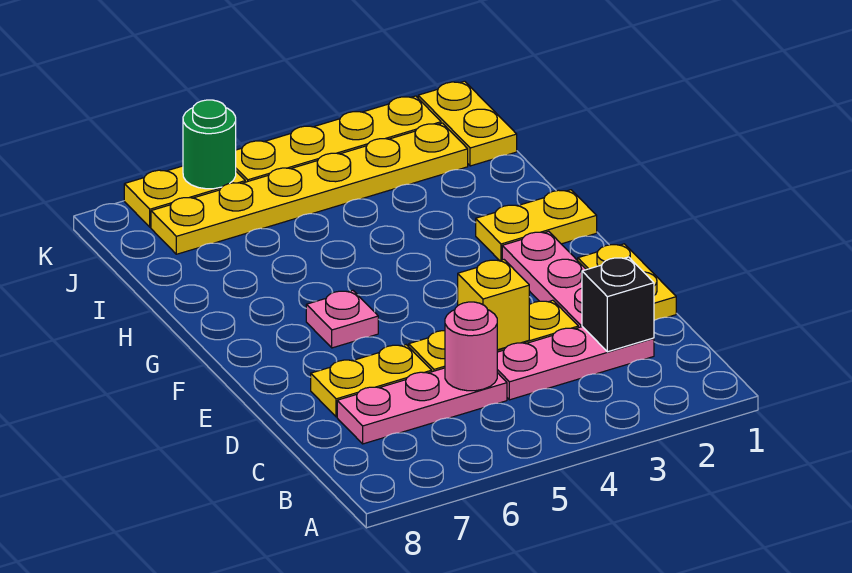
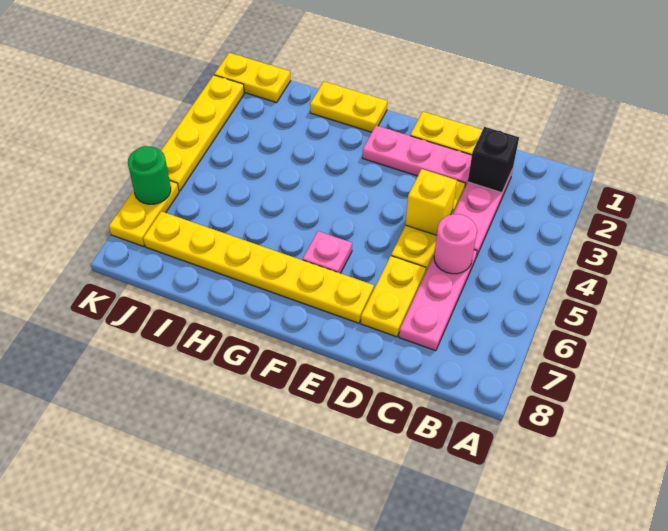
yellow 1x2 plate [476,190,597,261] -> yellow 1x2 plate turned to [310,82,387,132]
yellow 1x6 plate [151,123,468,254] -> yellow 1x6 plate turned to [143,211,374,323]

